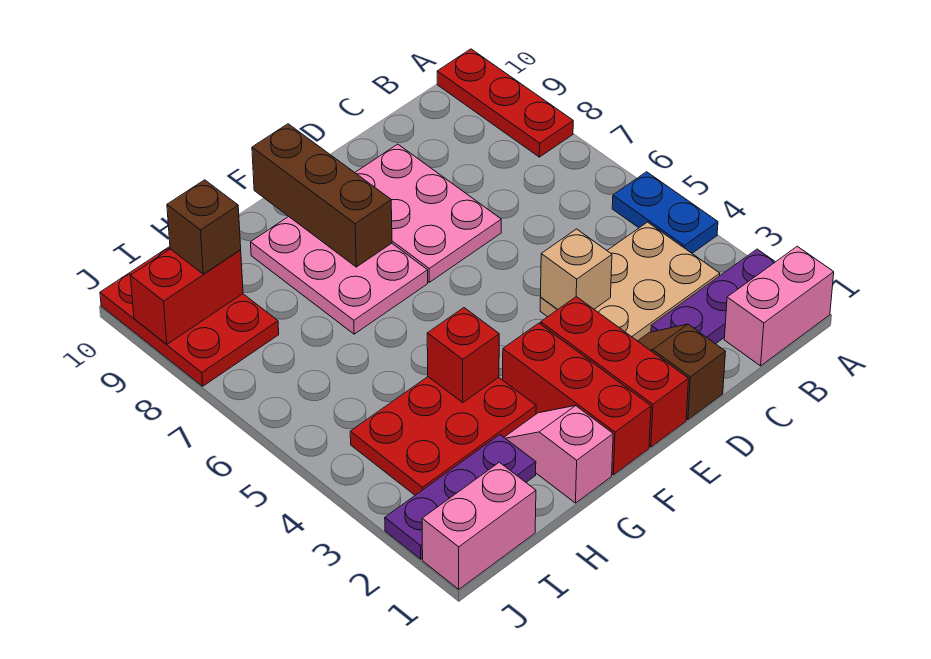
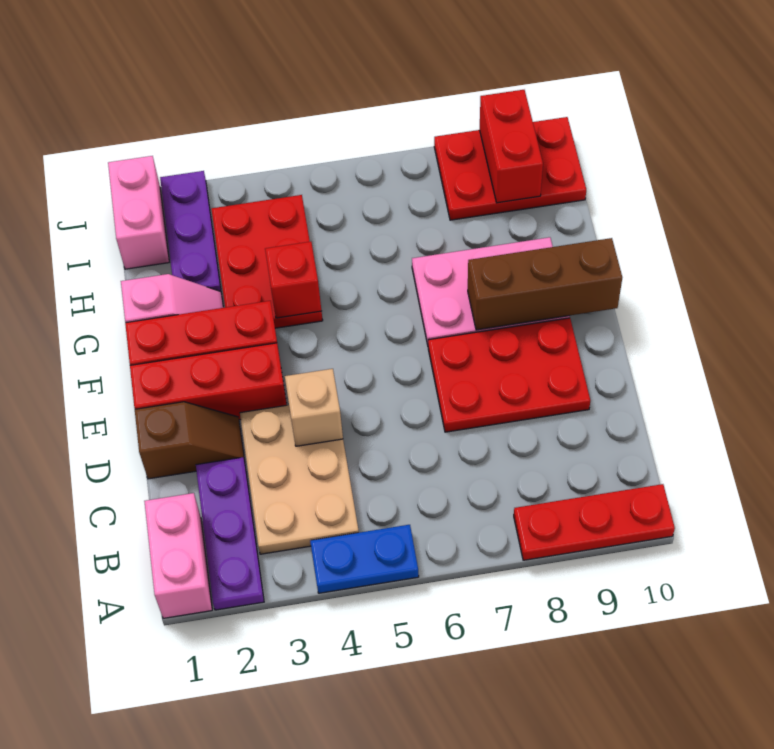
pink 2x3 plate [355,144,501,282] -> red 2x3 plate [428,318,590,432]
brown 1x1 brick [167,180,241,274] -> none

